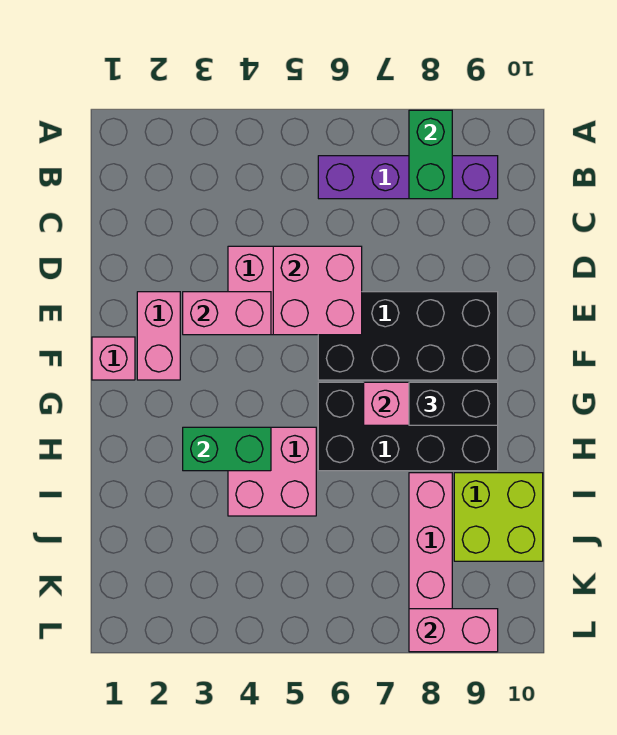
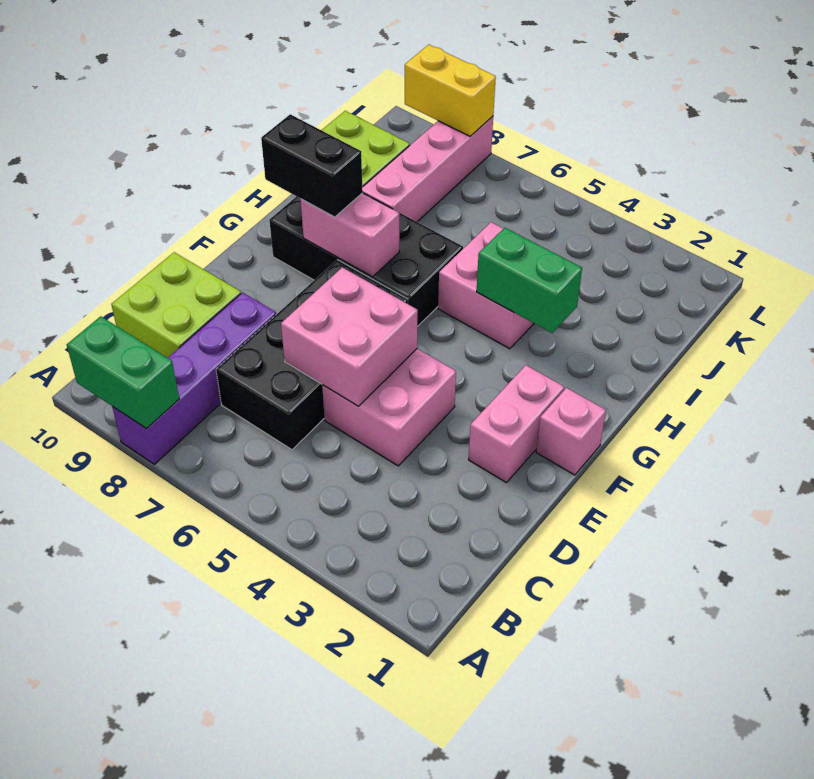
green 1x2 brick [409,110,452,199] -> green 1x2 brick turned to [67,316,179,428]
purple 1x4 brick [318,156,498,199] -> purple 1x4 brick turned to [112,293,276,464]
none -> lime 2x2 brick [111,252,241,358]
pink 1x2 brick [183,292,271,335] -> none
black 2x4 brick [318,292,498,380] -> black 2x4 brick turned to [216,260,408,450]
pink 1x2 brick [409,609,498,652] -> yellow 1x2 brick [405,45,496,136]

